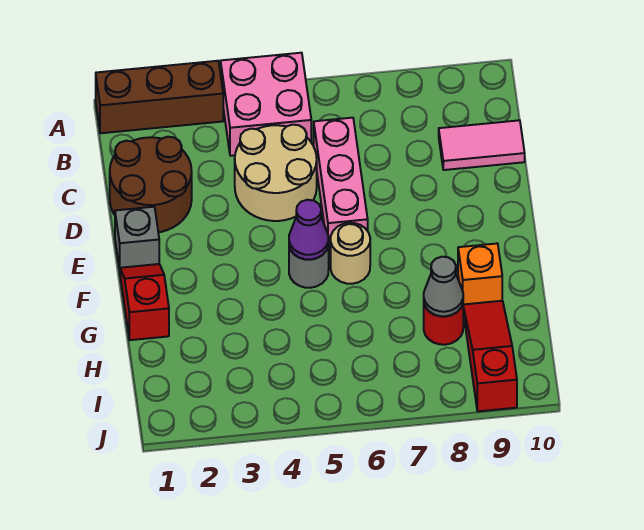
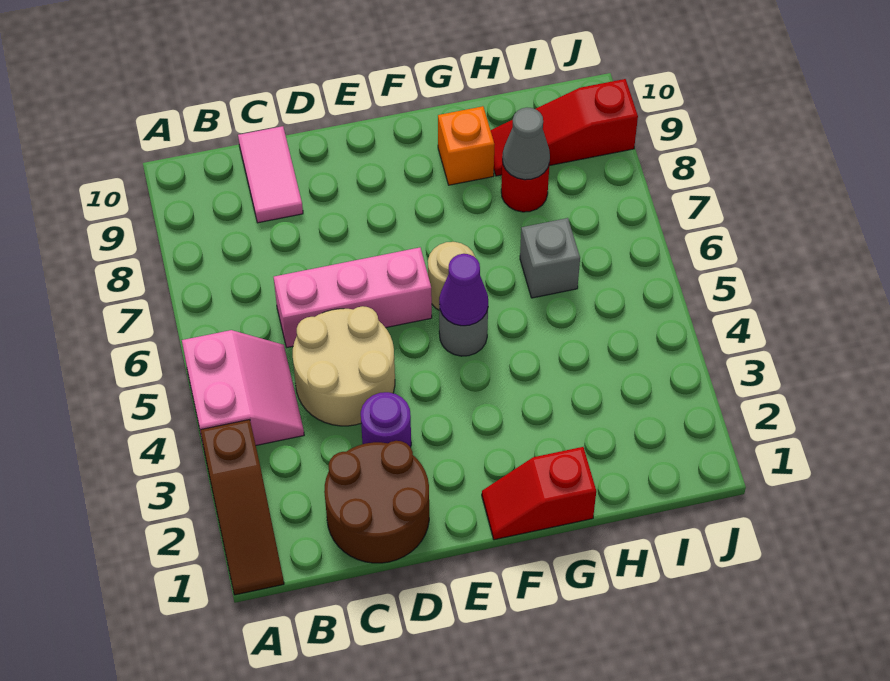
brown 1x3 brick [96,61,223,133] -> brown 1x3 slope [201,420,284,595]
pink 2x2 brick [221,53,311,156] -> pink 2x2 slope [182,330,304,448]
none -> purple 1x1 round brick [361,392,411,447]
grey 1x1 brick [115,207,159,270] -> grey 1x1 brick moved to [520,218,580,298]

